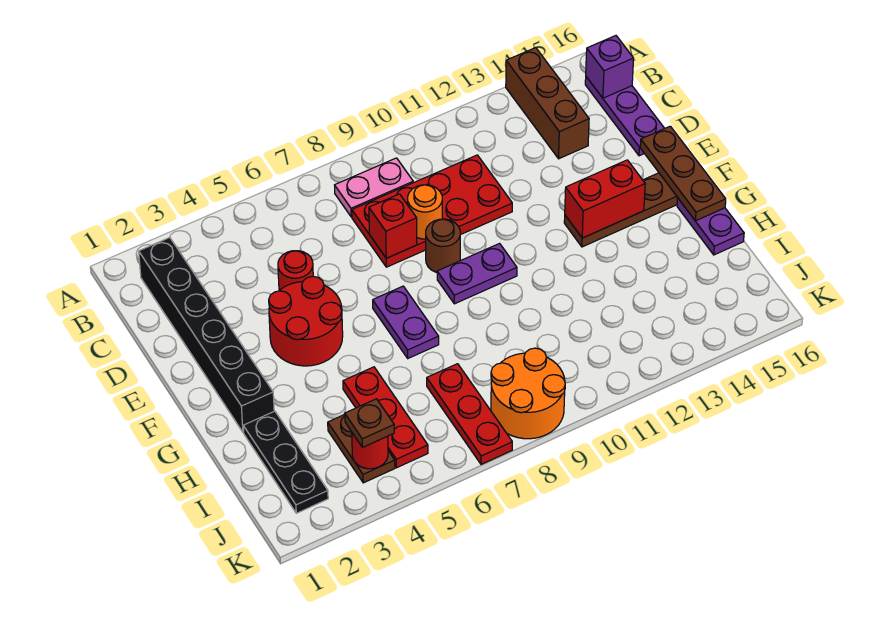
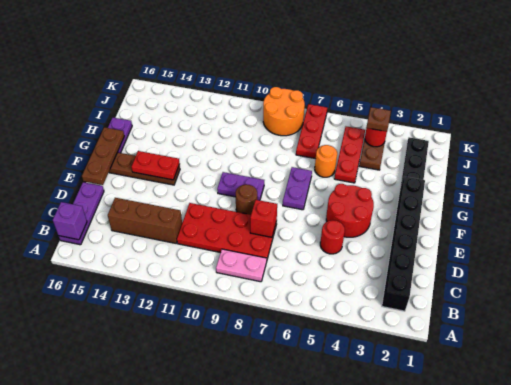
brown 1x3 brick [506,48,589,159] -> brown 1x3 brick turned to [108,198,182,243]
orange 1x1 round brick [408,185,442,239] -> orange 1x1 round brick moved to [315,145,337,177]
red 1x2 brick [565,160,645,238] -> red 1x2 plate [131,151,179,180]

